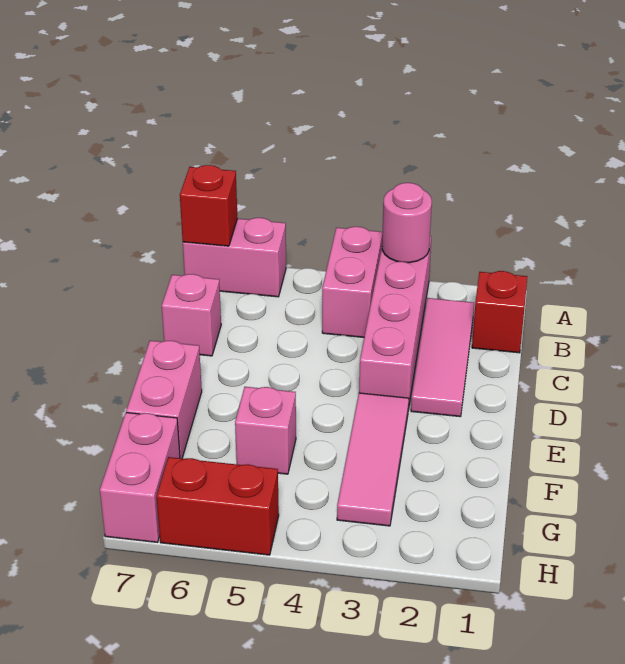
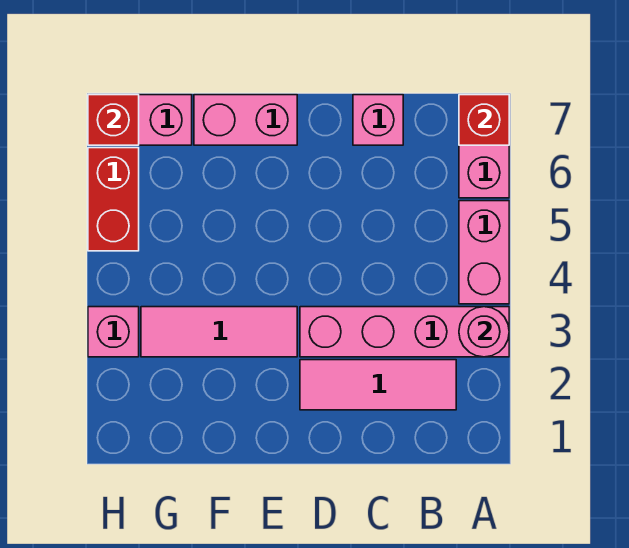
pink 1x2 brick [322,227,382,337] -> pink 1x2 brick turned to [459,201,509,304]
red 1x1 brick [472,271,527,353] -> red 1x1 brick moved to [88,95,139,145]
pink 1x1 brick [235,387,296,474] -> pink 1x1 brick moved to [88,307,139,357]

